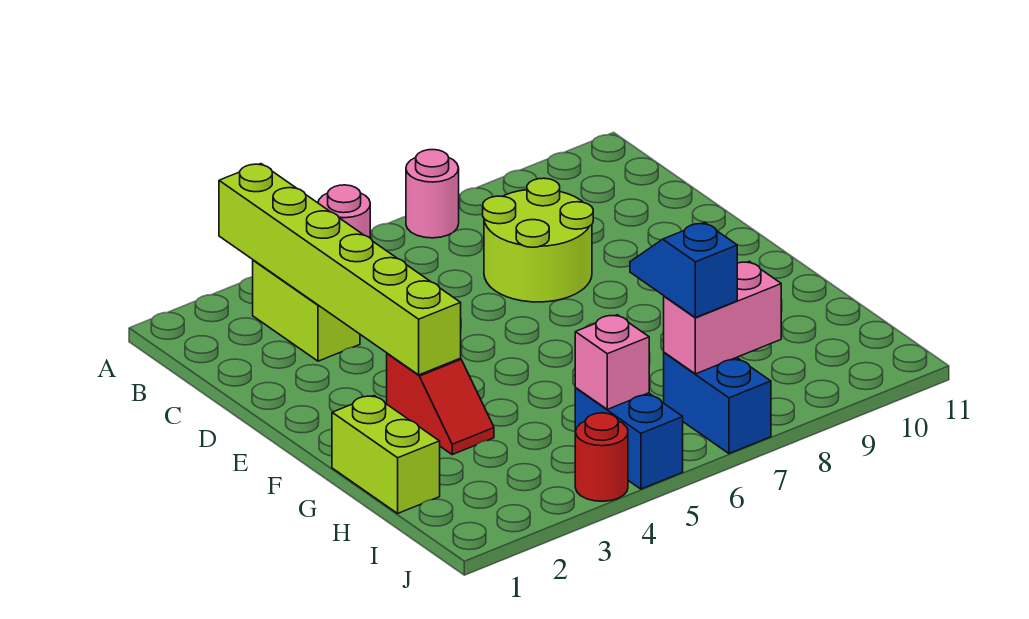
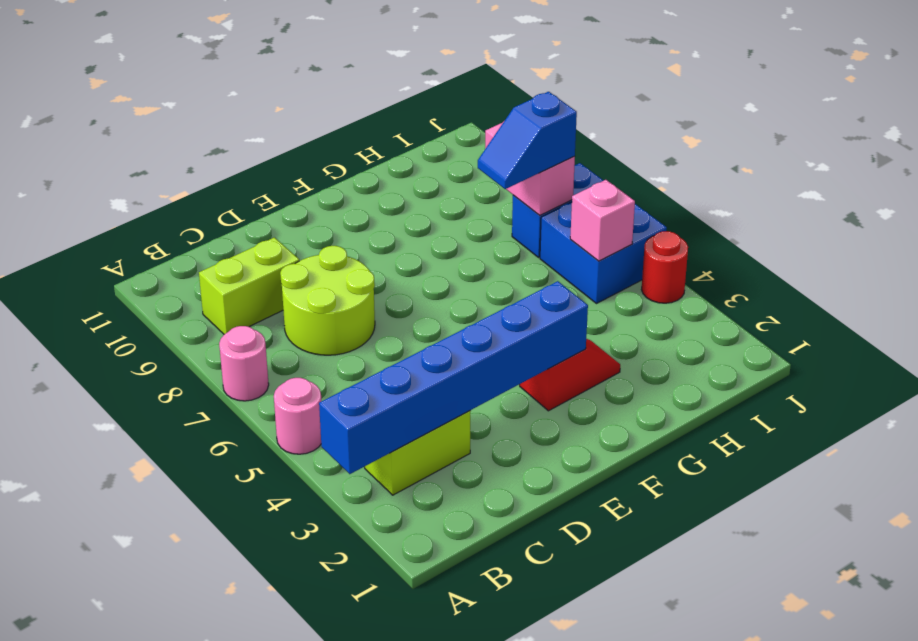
lime 1x6 brick [219,164,461,375] -> blue 1x6 brick [319,281,588,474]
lime 1x2 brick [332,396,440,513] -> lime 1x2 brick moved to [199,237,299,334]
blue 1x2 brick [575,388,683,489] -> blue 2x2 brick [540,202,667,304]

